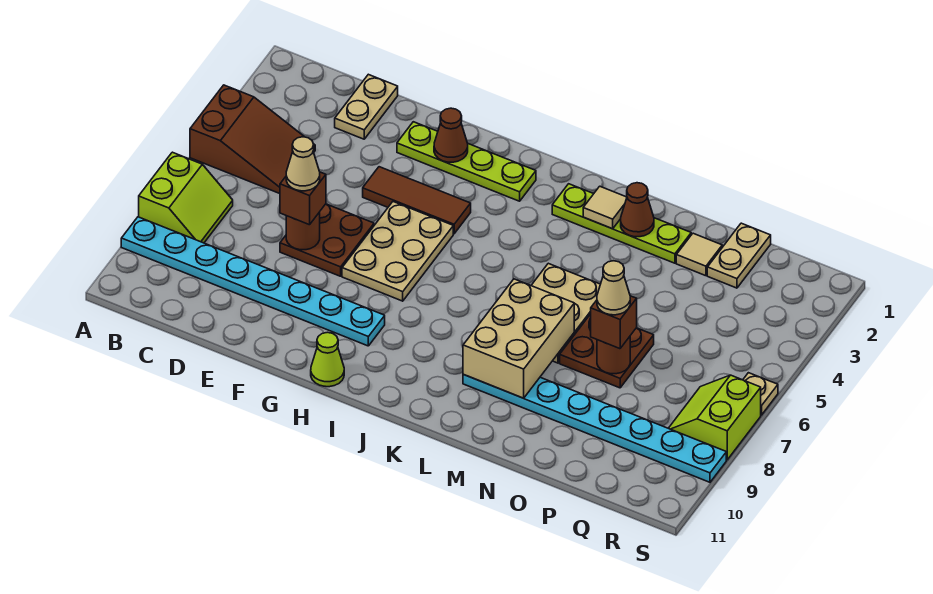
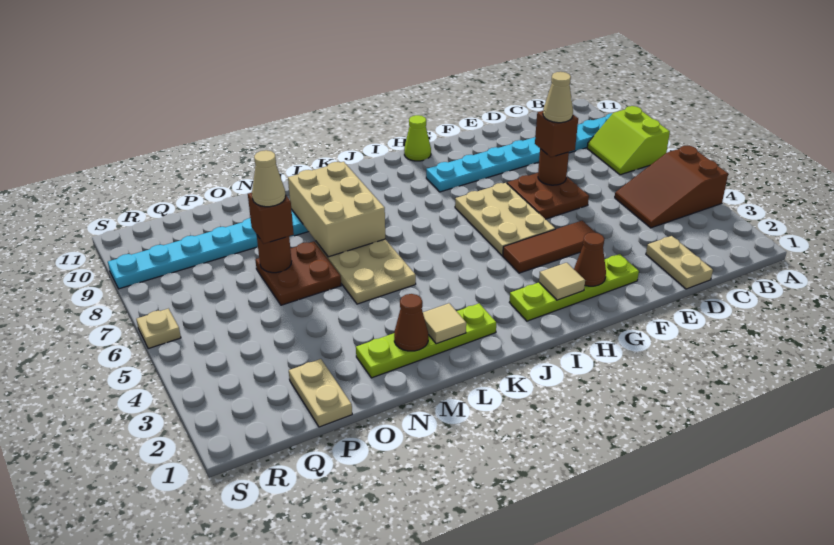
tan 1x1 tile [676,233,722,276] -> tan 1x1 tile moved to [539,263,585,300]
lime 2x2 slope [668,375,761,460] -> none

